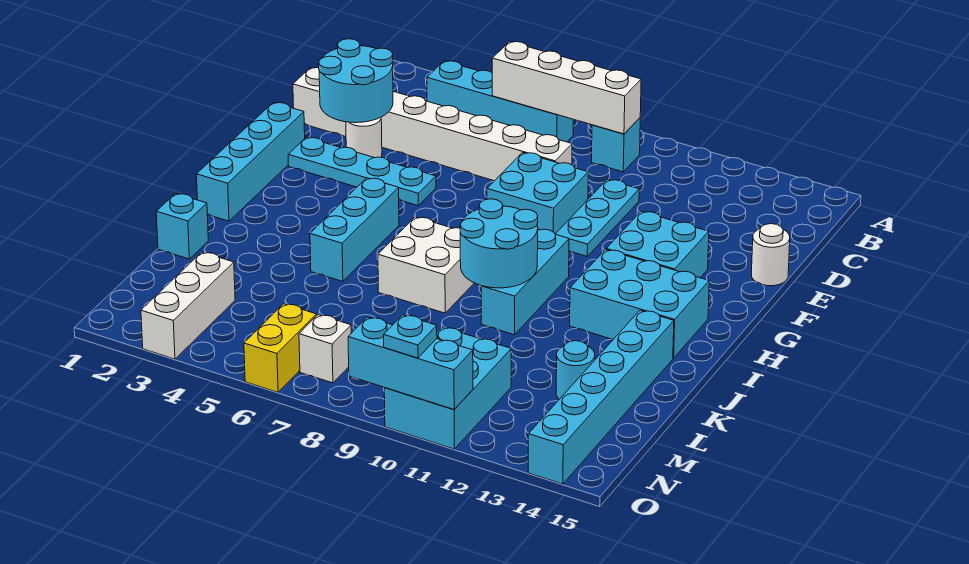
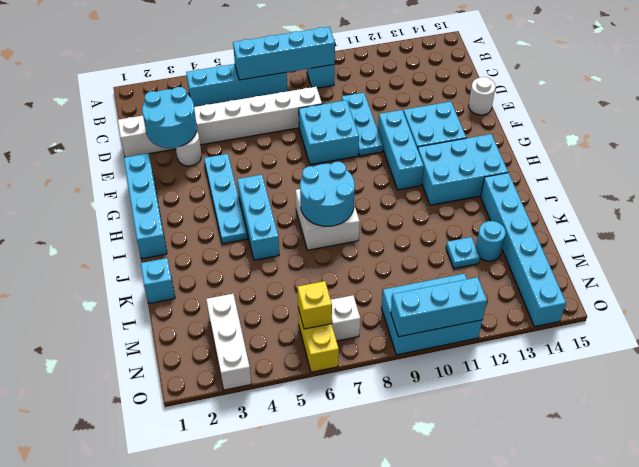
white 1x4 brick [492,42,641,134] -> cyan 1x4 brick [233,27,335,80]
cyan 1x4 plate [288,137,436,205] -> cyan 1x4 plate turned to [204,154,247,244]
cyan 1x3 brick [481,229,569,335] -> cyan 1x3 brick moved to [378,110,424,190]
cyan 2x2 round brick [460,199,538,288] -> cyan 2x2 round brick moved to [300,162,355,226]
cyan 2x3 brick [384,327,511,449] -> cyan 2x3 brick turned to [381,274,482,355]
none -> yellow 1x1 brick [297,281,332,329]
cyan 1x1 plate [384,315,437,358] -> cyan 1x1 plate moved to [446,237,480,268]

